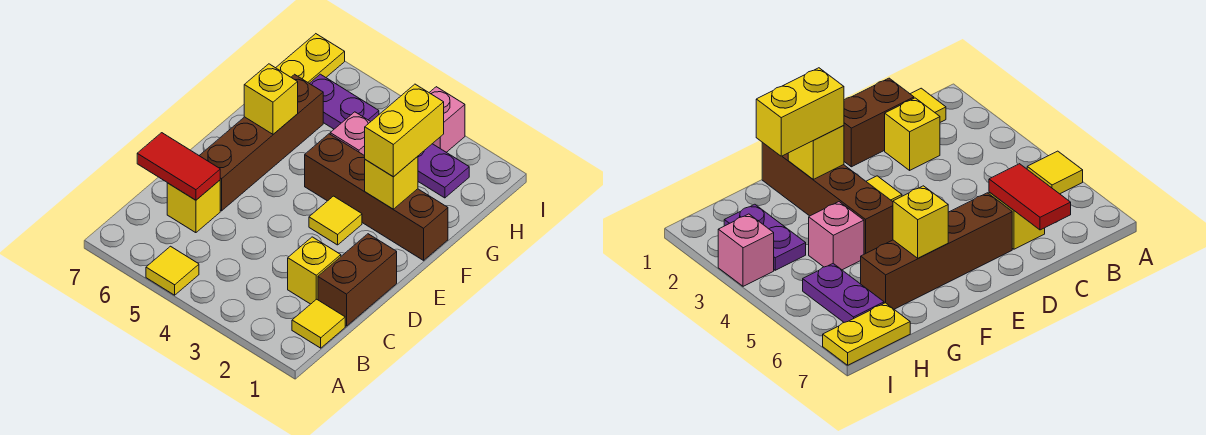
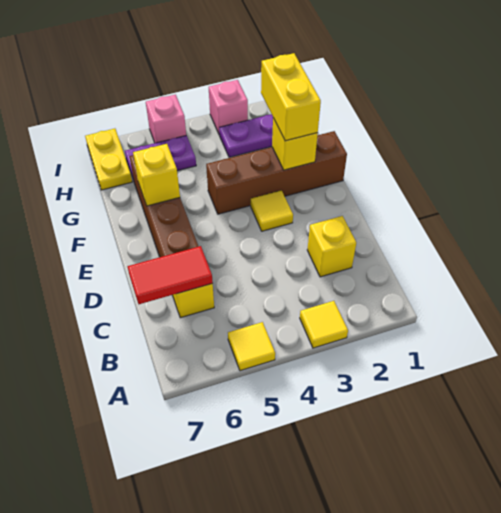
yellow 1x1 tile [292,299,345,348] -> yellow 1x1 tile moved to [300,301,348,348]
brown 1x2 brick [318,234,397,326] -> none
pink 1x1 brick [330,112,370,156] -> pink 1x1 brick moved to [146,95,186,143]

